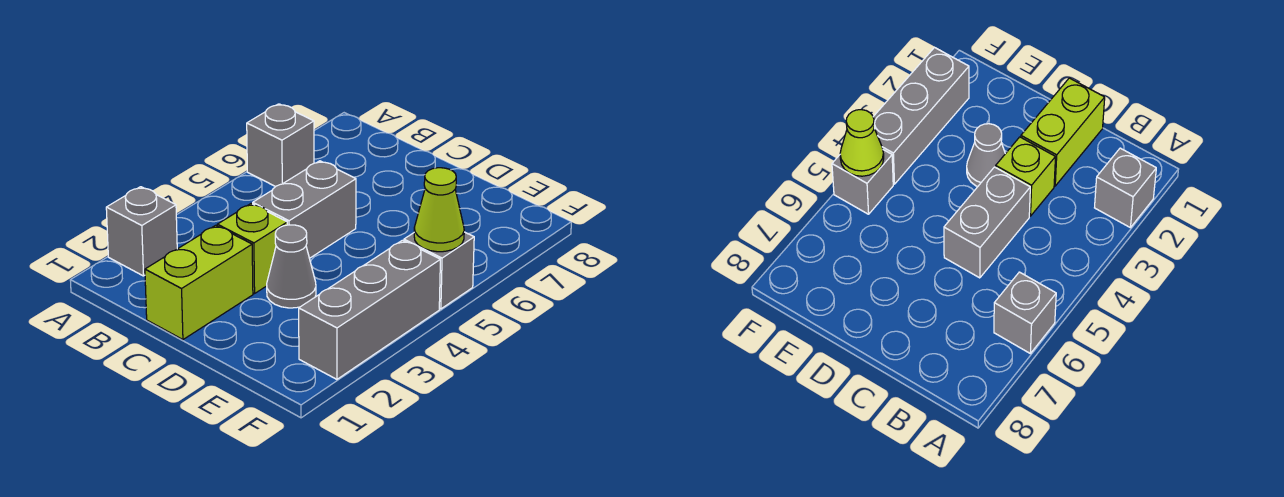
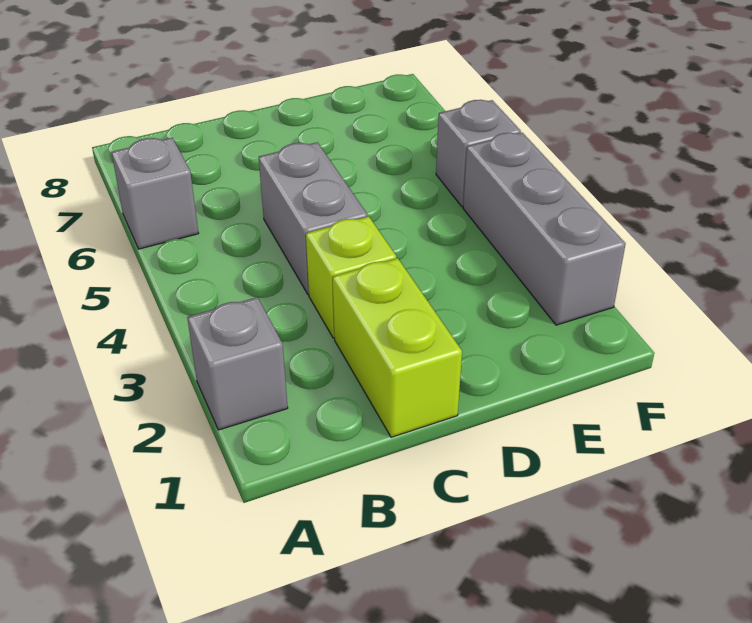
grey 1x1 cone [267,225,316,308] -> none
lime 1x1 cone [414,168,464,252] -> none

